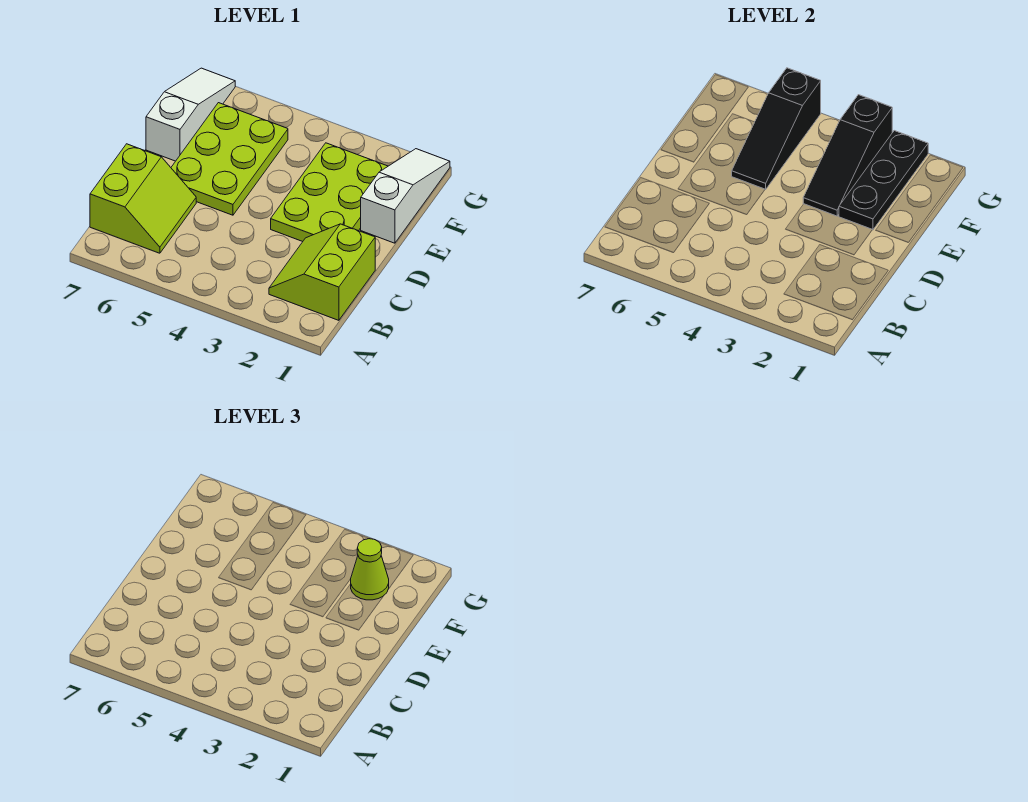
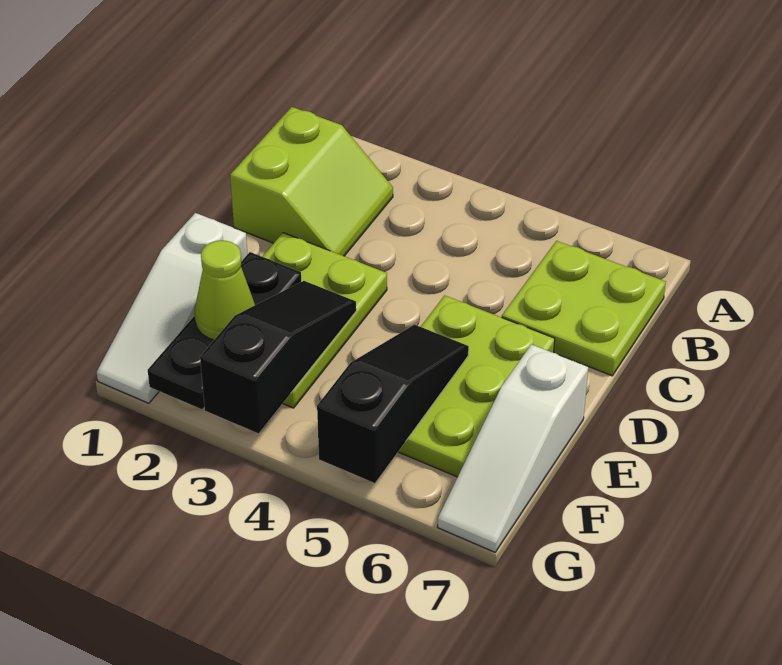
lime 2x2 slope [90,144,196,253] -> lime 2x2 plate [502,241,666,376]

